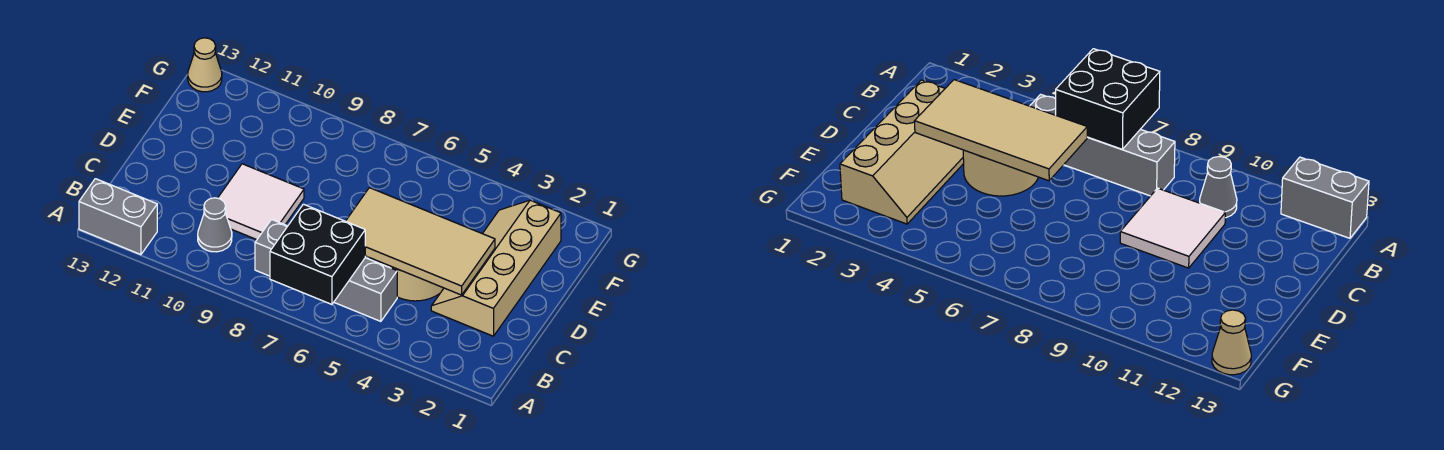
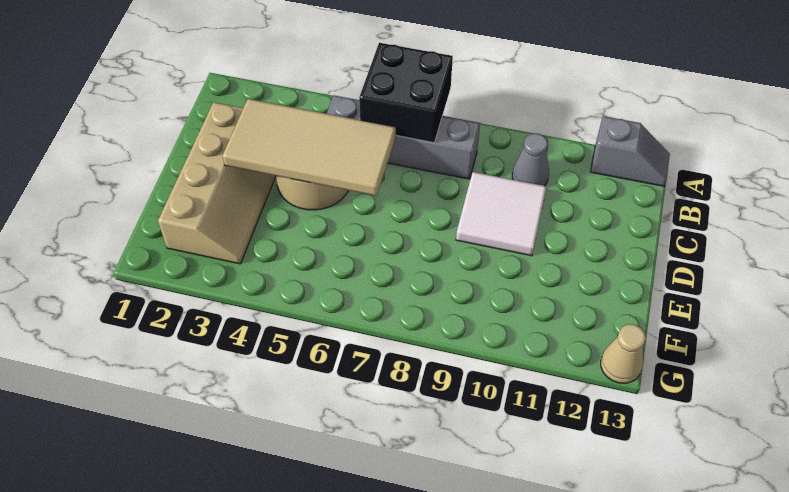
grey 1x2 brick [79,179,157,255] -> grey 1x2 slope [591,116,670,186]

